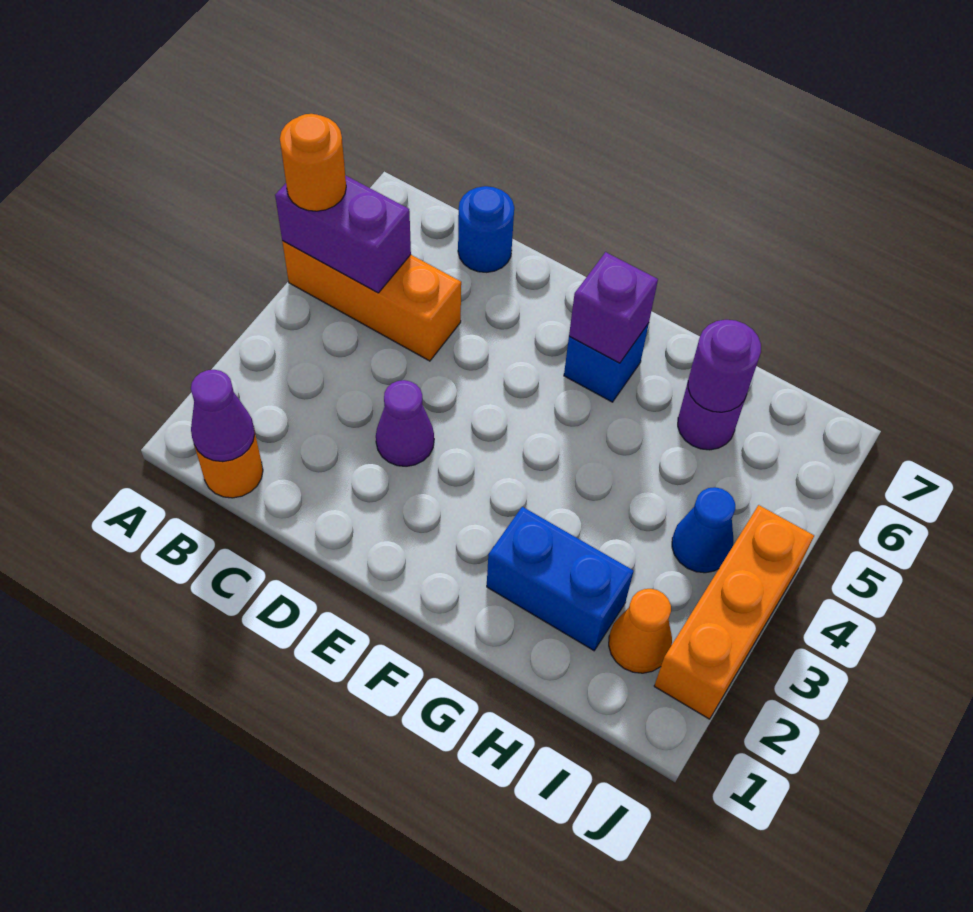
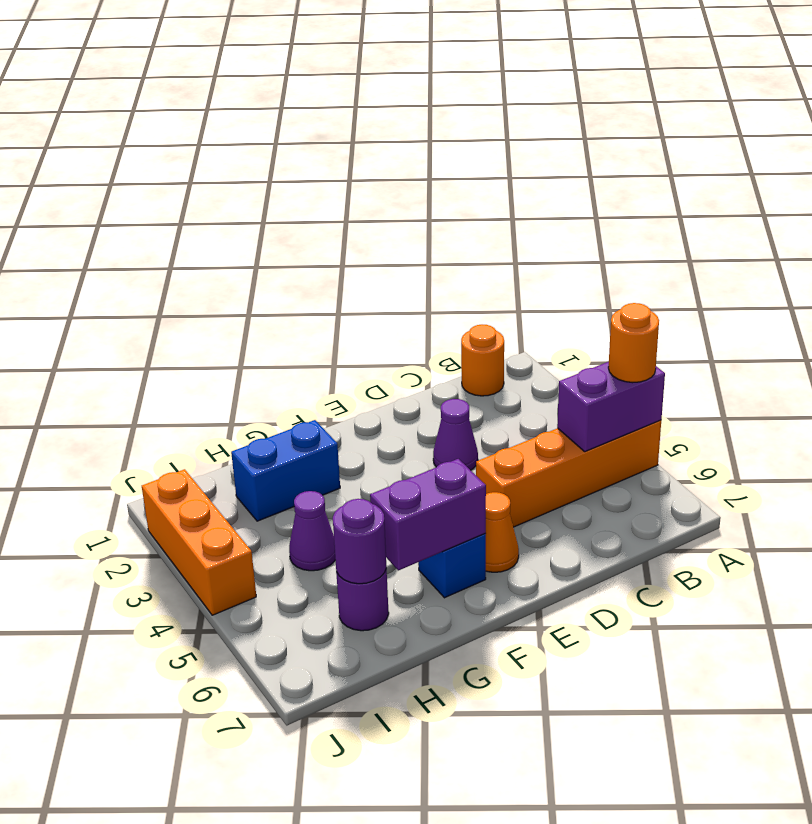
orange 1x3 brick [282,241,461,361] -> orange 1x4 brick [476,420,661,527]
purple 1x1 cone [191,370,255,462] -> purple 1x1 cone moved to [289,491,335,571]
blue 1x1 round brick [458,186,514,272] -> none
purple 1x1 brick [569,252,658,363] -> purple 1x2 brick [370,459,486,570]
orange 1x1 cone [609,589,672,673] -> orange 1x1 cone moved to [486,492,519,572]
blue 1x1 cone [672,487,735,573] -> none

